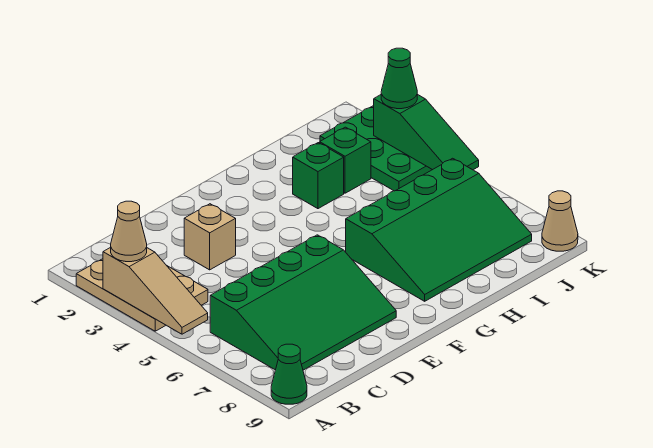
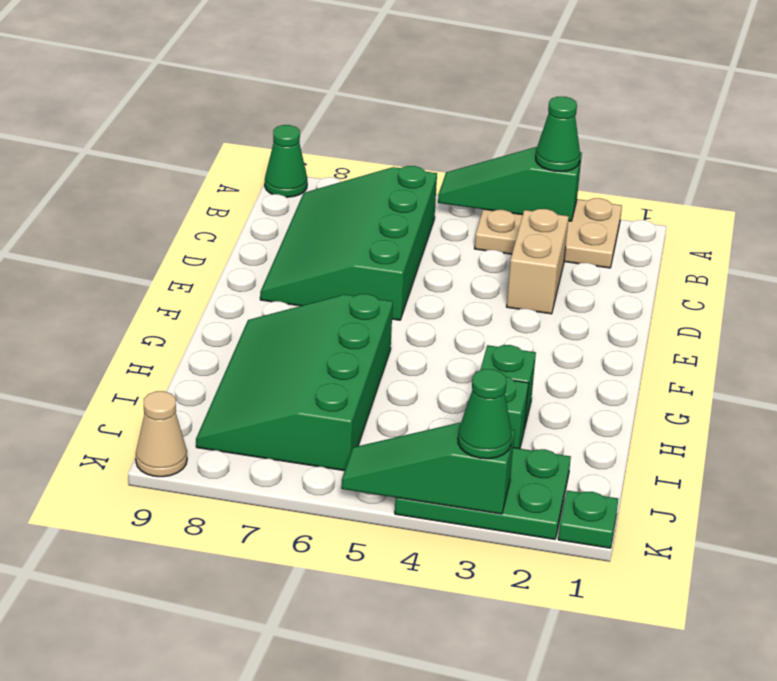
tan 1x3 slope [103,247,208,334] -> green 1x3 slope [438,147,582,221]
tan 1x1 cone [111,201,147,262] -> green 1x1 cone [536,97,580,172]
tan 1x1 brick [184,204,236,270] -> tan 1x2 brick [506,209,569,314]
none -> green 1x1 plate [558,491,618,548]

